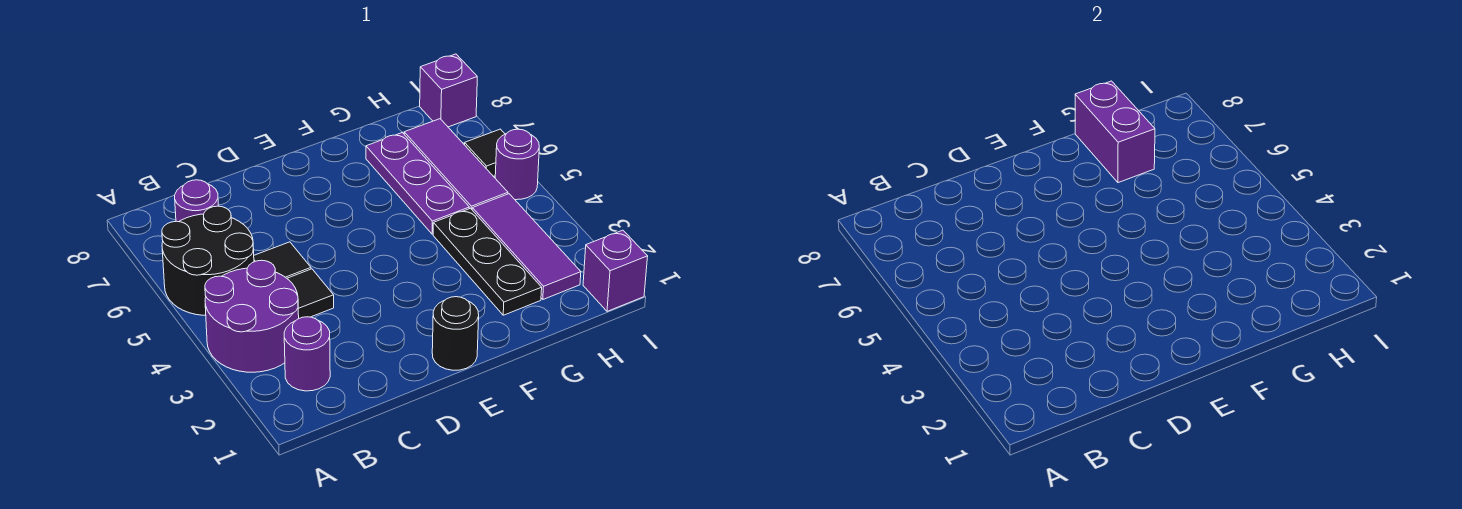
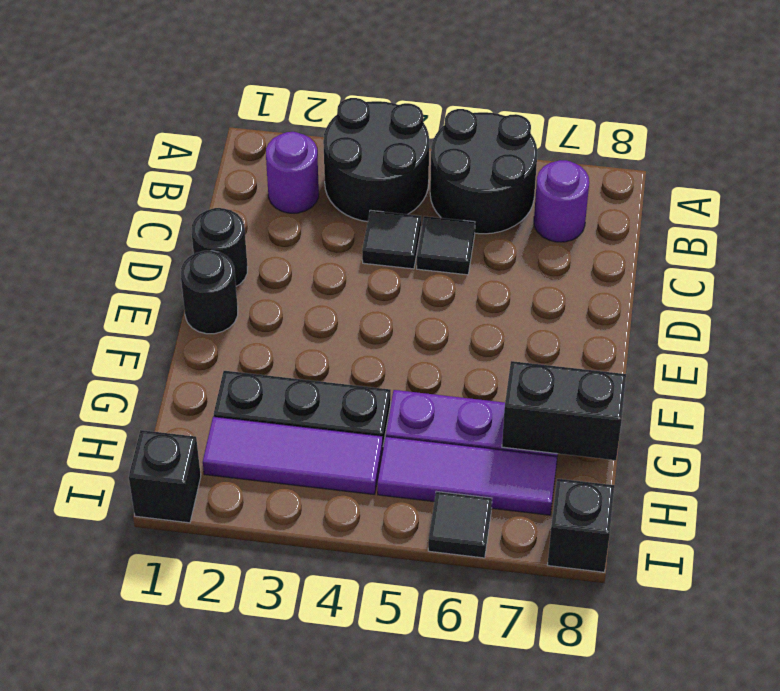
purple 2x2 round brick [205,260,299,372] -> black 2x2 round brick [323,98,429,222]
none -> black 1x1 round brick [191,208,247,286]
purple 1x2 brick [1075,81,1155,183] -> black 1x2 brick [502,361,626,460]
purple 1x1 brick [583,230,648,311] -> black 1x1 brick [129,430,201,523]
purple 1x1 round brick [495,129,539,200] -> none
purple 1x1 brick [420,54,477,127] -> black 1x1 brick [548,479,615,572]

